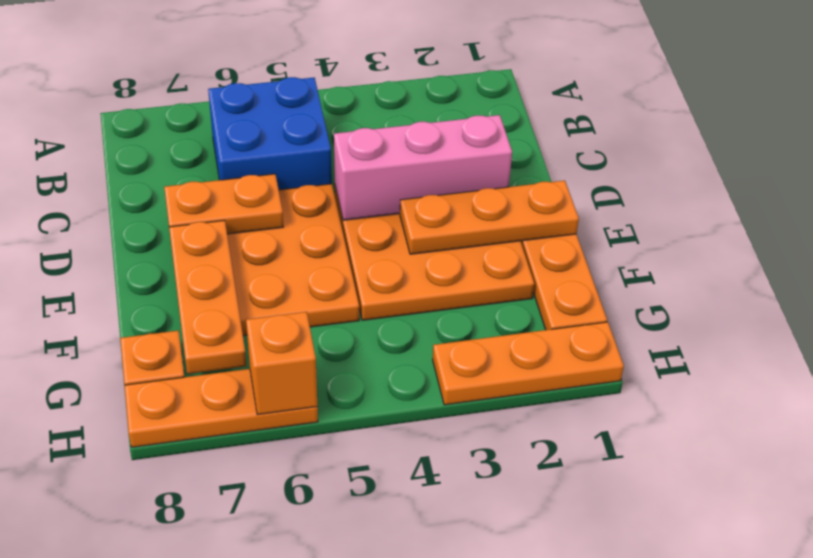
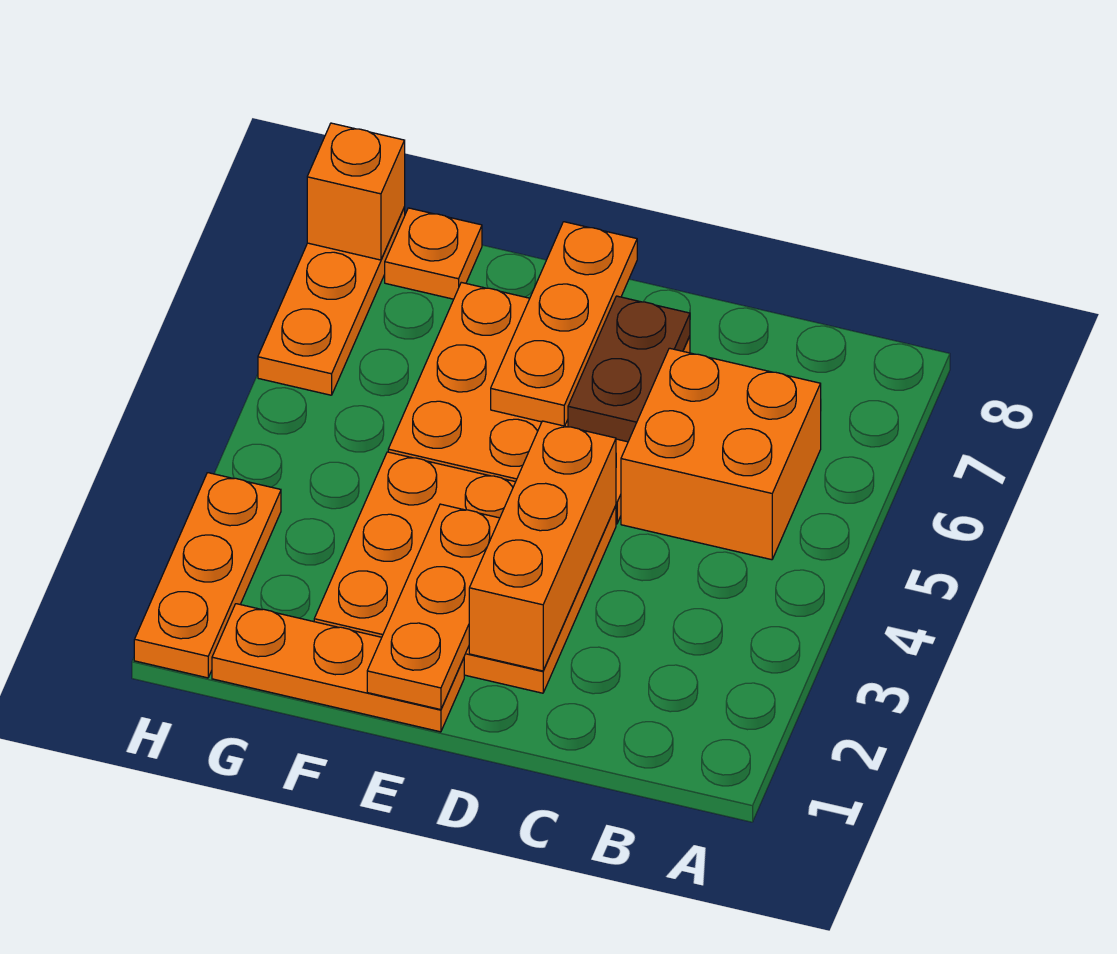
blue 2x2 brick [208,77,332,190] -> orange 2x2 brick [621,348,821,560]
pink 1x3 brick [334,115,512,220] -> orange 1x3 brick [469,421,616,671]
orange 1x2 plate [164,174,283,234] -> brown 1x2 plate [568,296,690,442]
orange 1x3 plate [169,220,247,374] -> orange 1x3 plate turned to [491,222,637,426]
orange 1x1 brick [246,312,317,415] -> orange 1x1 brick moved to [307,123,405,260]

